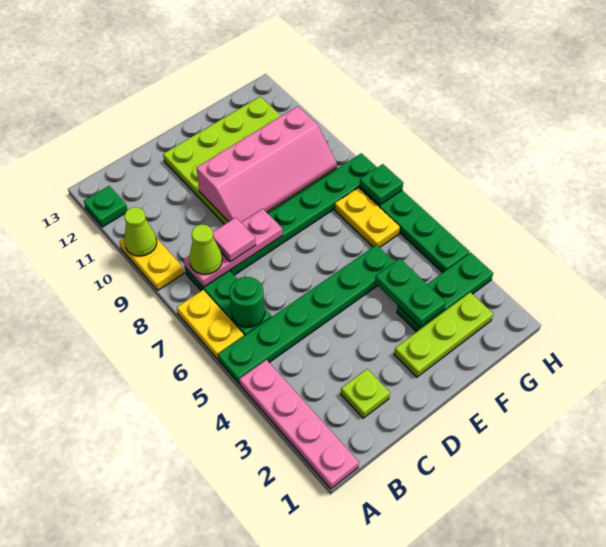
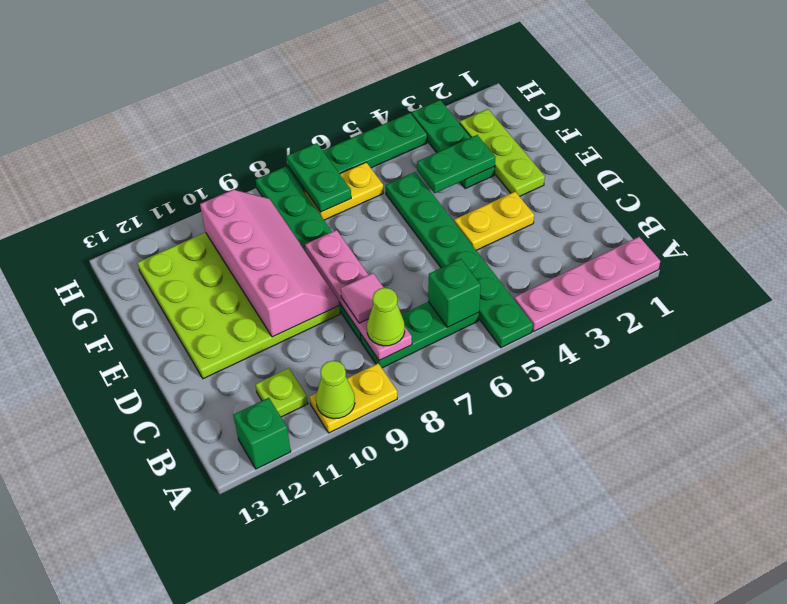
yellow 1x2 plate [177,290,244,359] -> yellow 1x2 plate moved to [454,192,534,250]
green 1x1 plate [84,186,127,227] -> green 1x1 brick [234,398,291,469]
green 1x1 round brick [229,277,265,327] -> green 1x1 brick [428,259,481,327]
pink 1x3 plate [183,209,282,287] -> pink 1x4 plate [305,230,412,361]
lime 1x1 plate [341,369,390,418] -> lime 1x1 plate moved to [255,368,308,417]
green 1x1 plate [359,164,403,205] -> green 1x2 plate [287,143,351,212]

